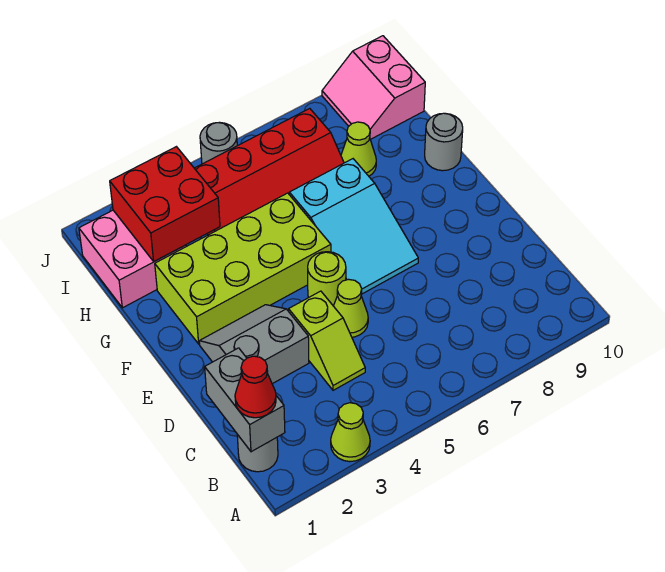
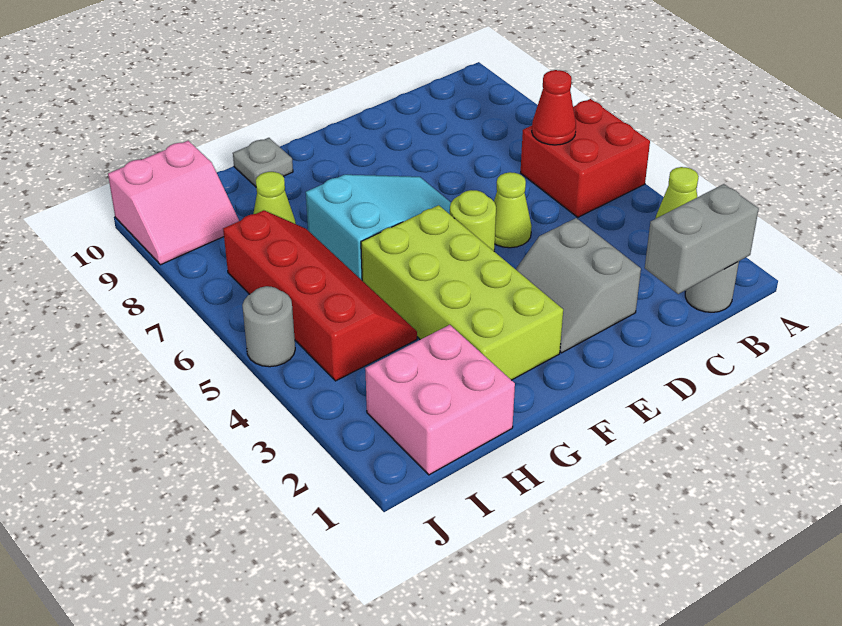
red 1x1 cone [235,356,276,418] -> red 1x1 cone moved to [532,70,576,145]
lime 1x2 slope [289,291,365,390] -> none
grey 1x1 round brick [425,113,463,171] -> grey 1x1 plate [233,138,293,187]
red 2x2 brick [110,147,220,261] -> red 2x2 brick moved to [521,99,650,217]

